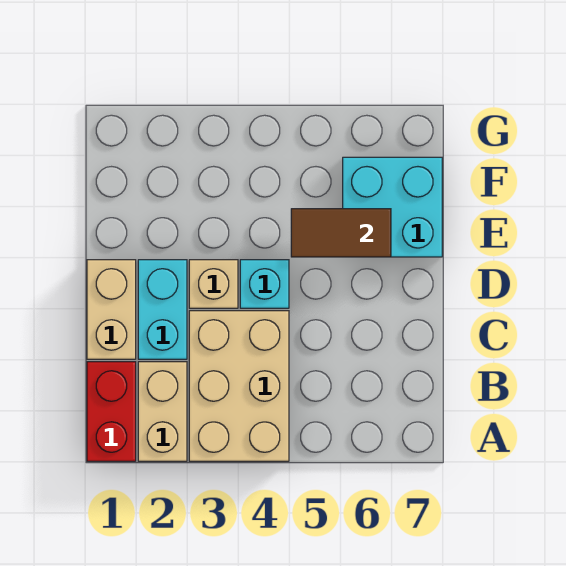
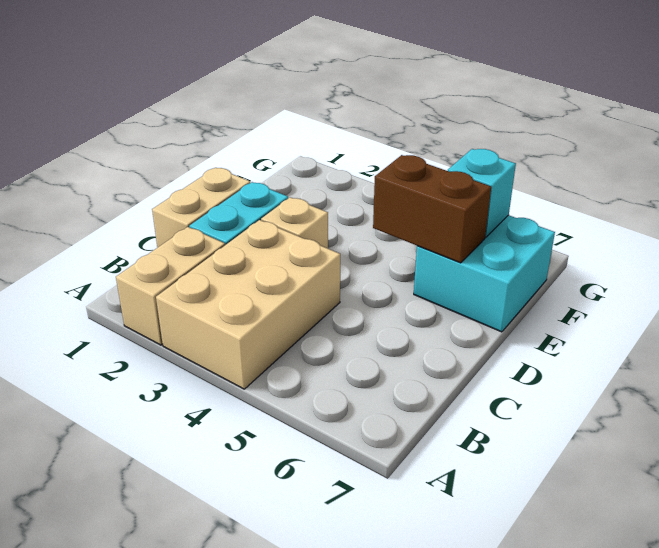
red 1x2 brick [87,362,136,461] -> none
cyan 1x1 brick [240,260,289,308] -> cyan 1x1 brick moved to [448,149,516,237]
brown 1x2 tile [291,209,391,257] -> brown 1x2 brick [373,155,491,263]

